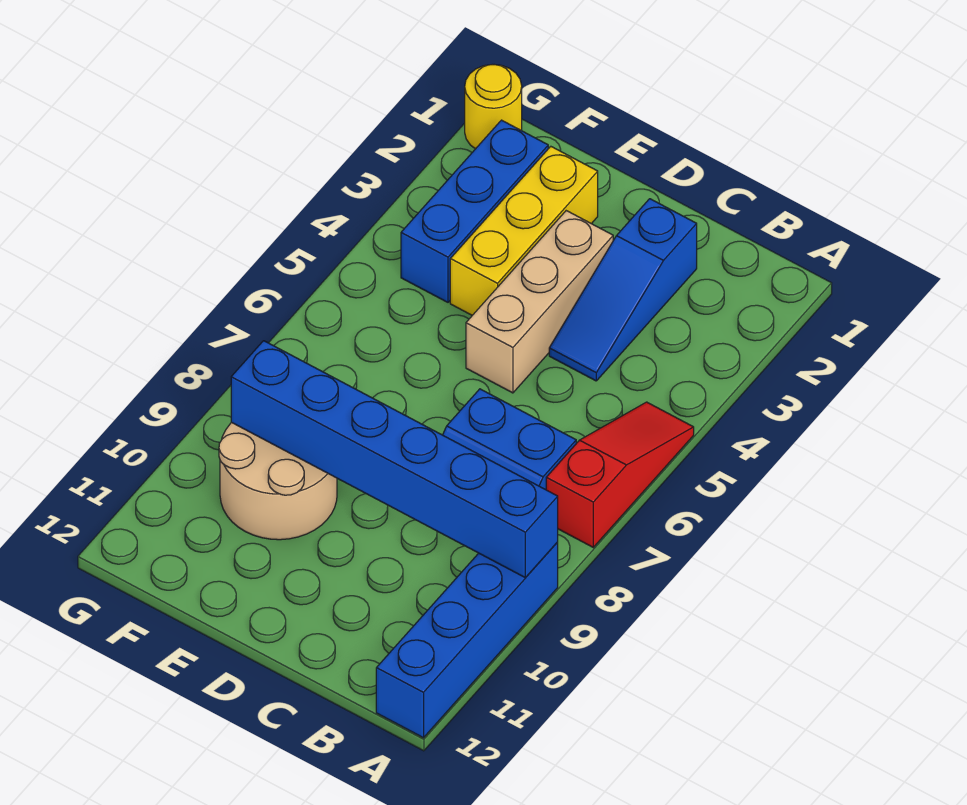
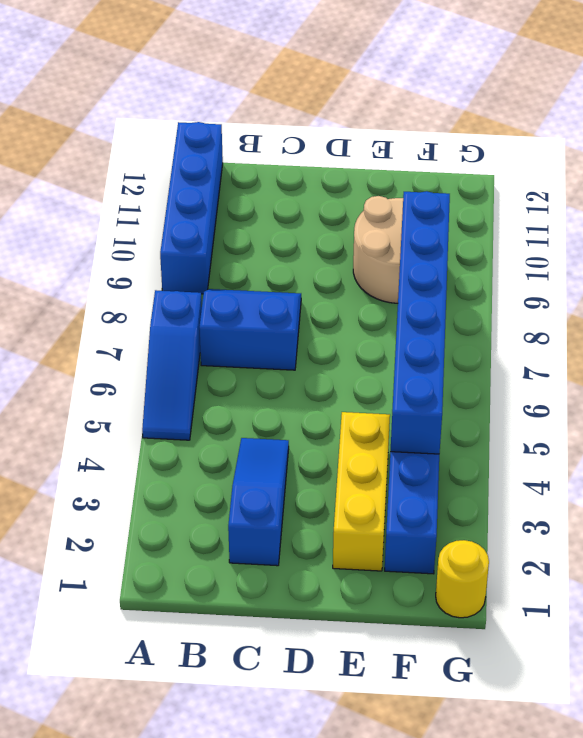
red 1x3 slope [546,402,694,547] -> blue 1x3 slope [142,290,202,440]
blue 1x6 brick [231,341,558,577] -> blue 1x6 brick turned to [391,191,450,454]
tan 1x3 brick [466,211,613,393] -> none

